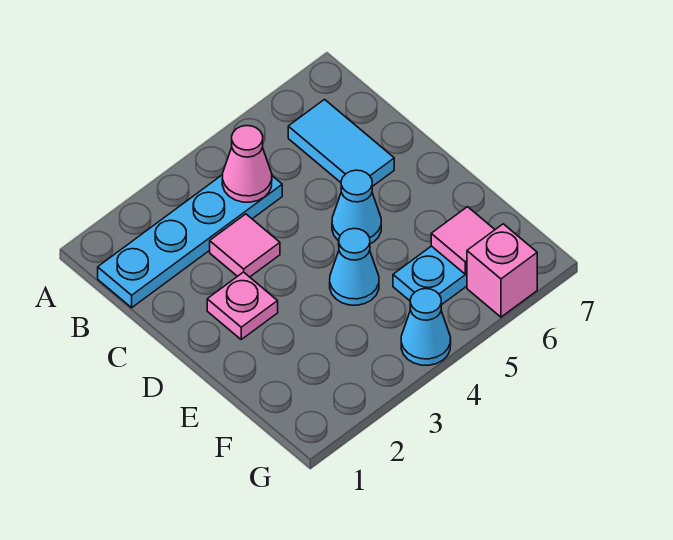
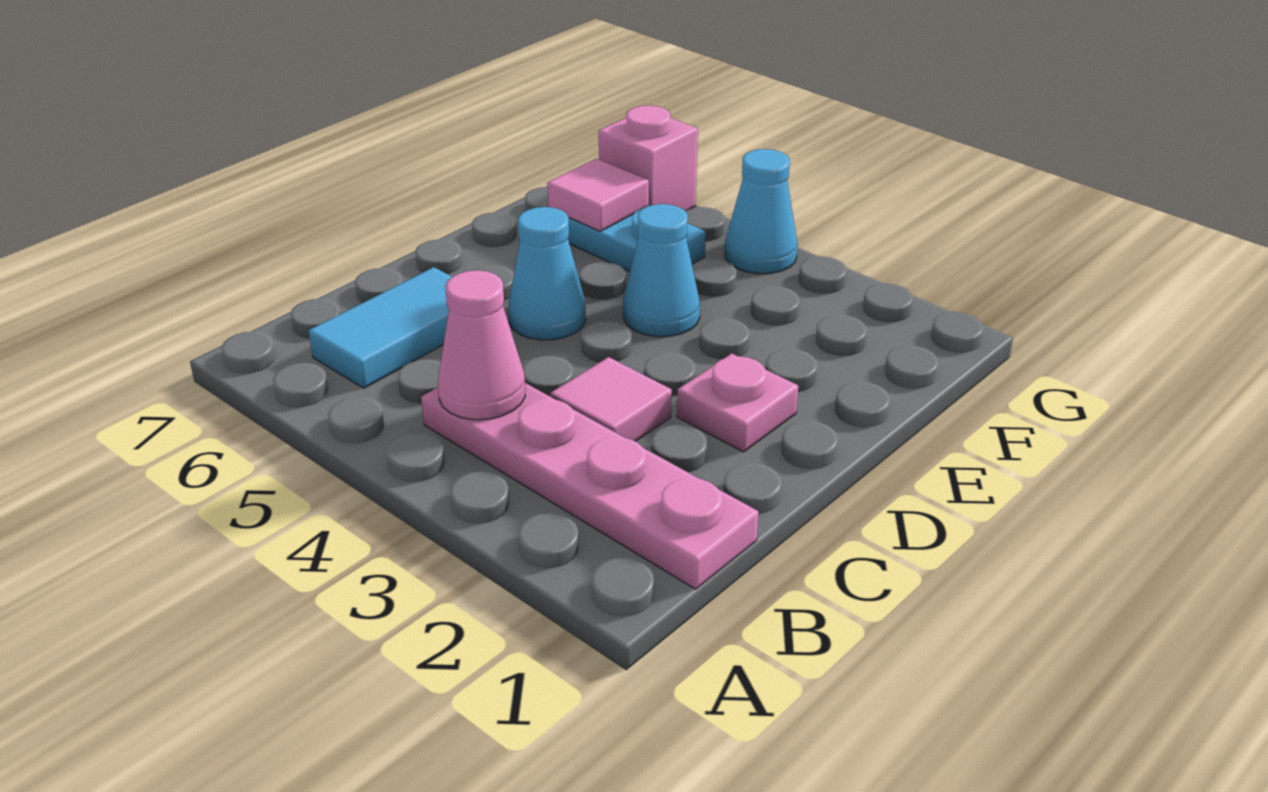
cyan 1x4 plate [98,175,282,308] -> pink 1x4 plate [421,383,758,589]

